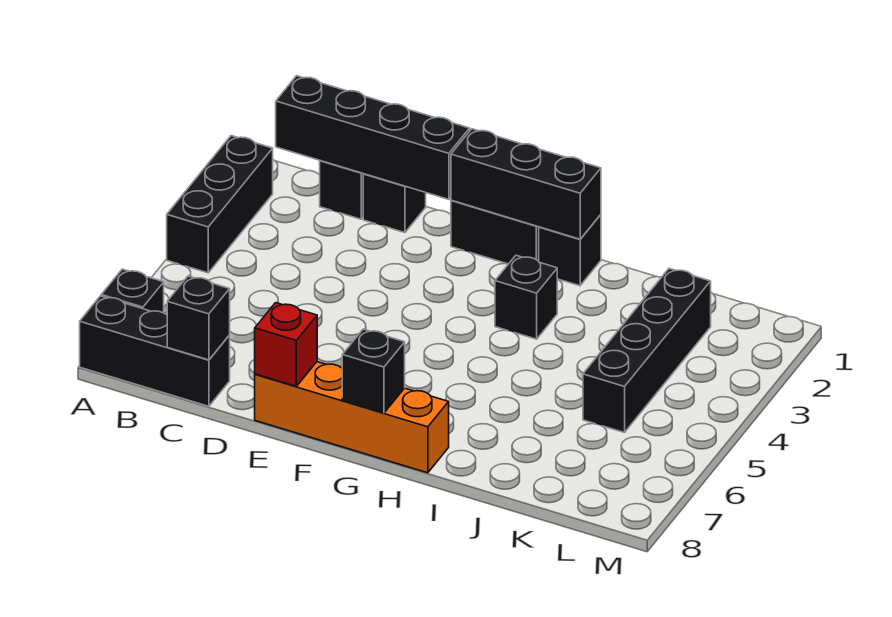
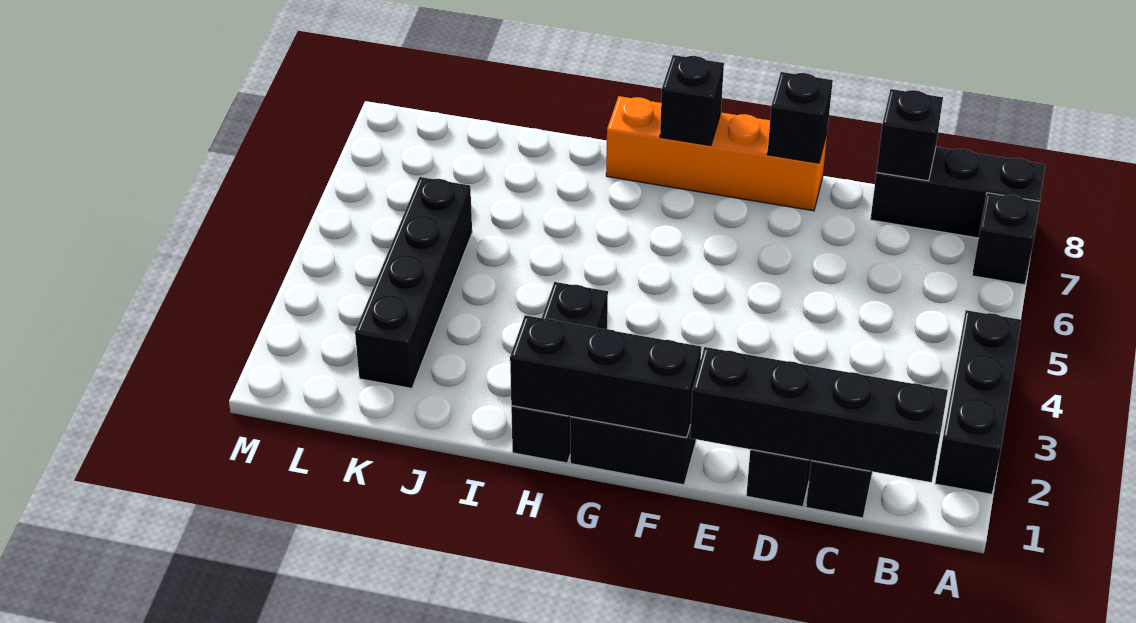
red 1x1 brick [255,303,317,386] -> black 1x1 brick [767,72,833,163]

